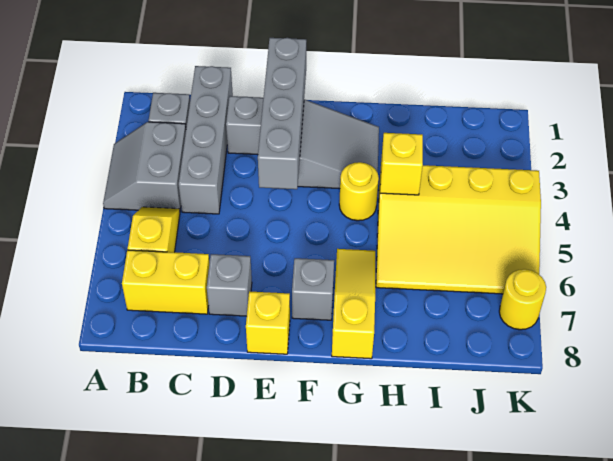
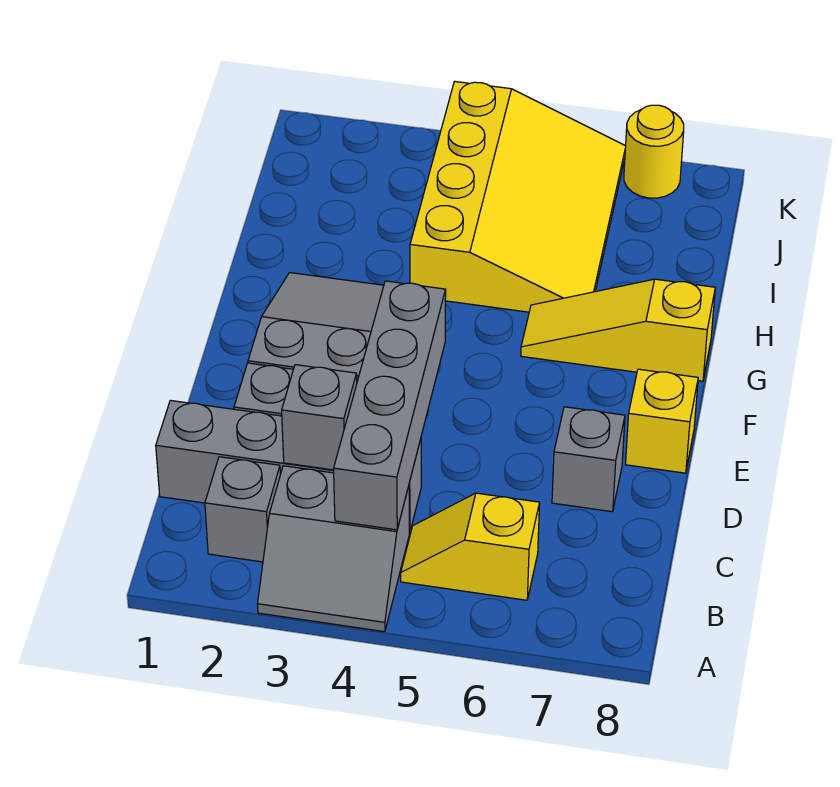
yellow 1x2 brick [122,250,210,314] -> none
grey 1x4 brick [258,38,306,189] -> grey 1x4 brick turned to [334,281,446,530]
grey 1x1 brick [292,258,334,320] -> grey 1x1 brick moved to [282,365,357,470]
yellow 1x1 round brick [339,162,379,221] -> none
yellow 1x1 brick [380,133,423,195] -> none

